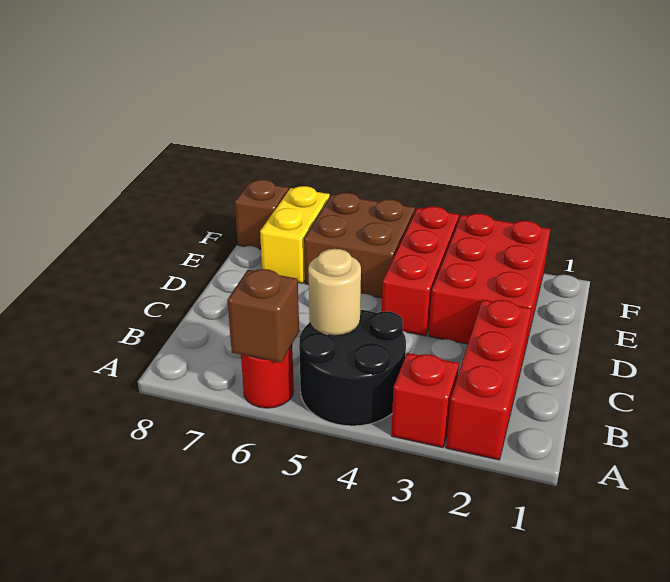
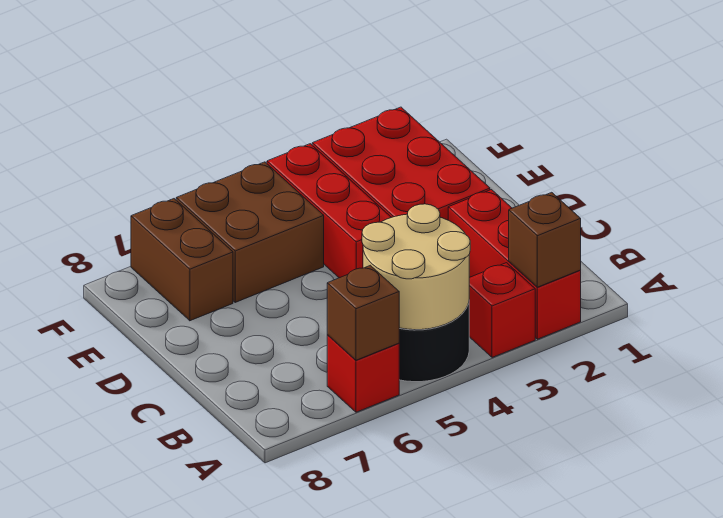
red 1x1 round brick [241,345,294,408] -> red 1x1 brick [327,335,399,412]
tan 1x1 round brick [308,249,361,336] -> tan 2x2 round brick [362,204,470,330]
yellow 1x2 brick [260,186,330,283] -> brown 1x2 brick [131,199,233,321]
brown 1x1 brick [235,180,289,249] -> brown 1x1 brick moved to [509,192,581,287]

